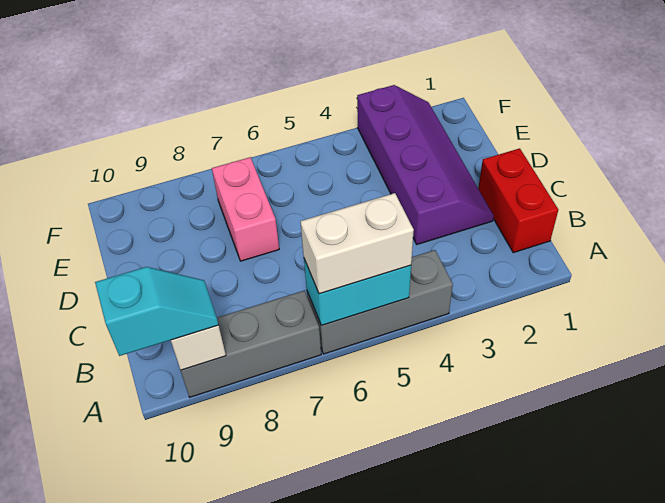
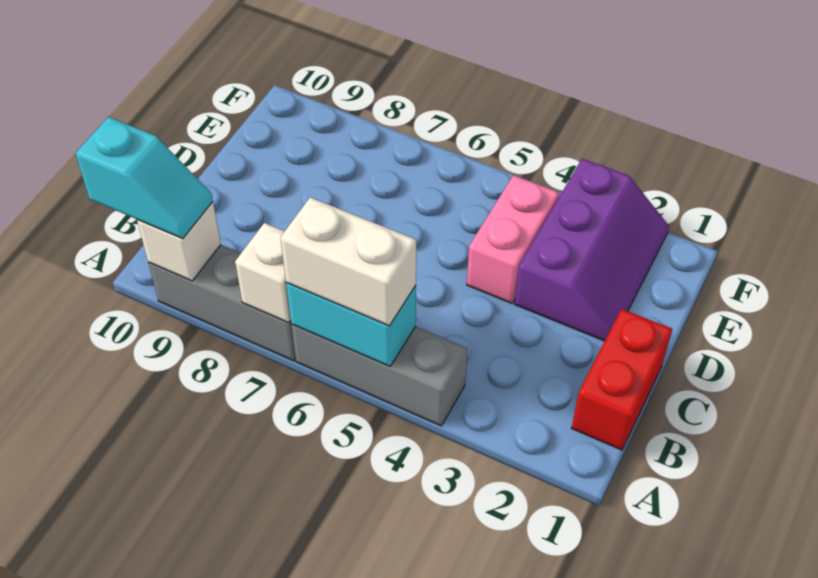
none -> white 1x1 brick [235,223,291,323]
purple 2x4 slope [357,85,494,244] -> purple 2x3 slope [515,159,669,341]
pink 1x2 brick [212,157,279,261] -> pink 1x2 brick moved to [467,175,559,303]

